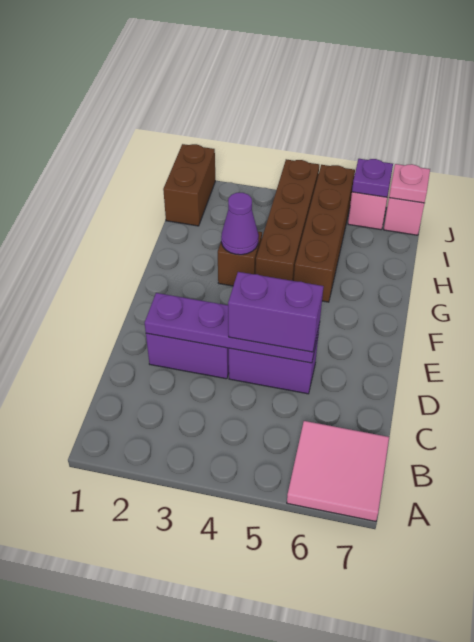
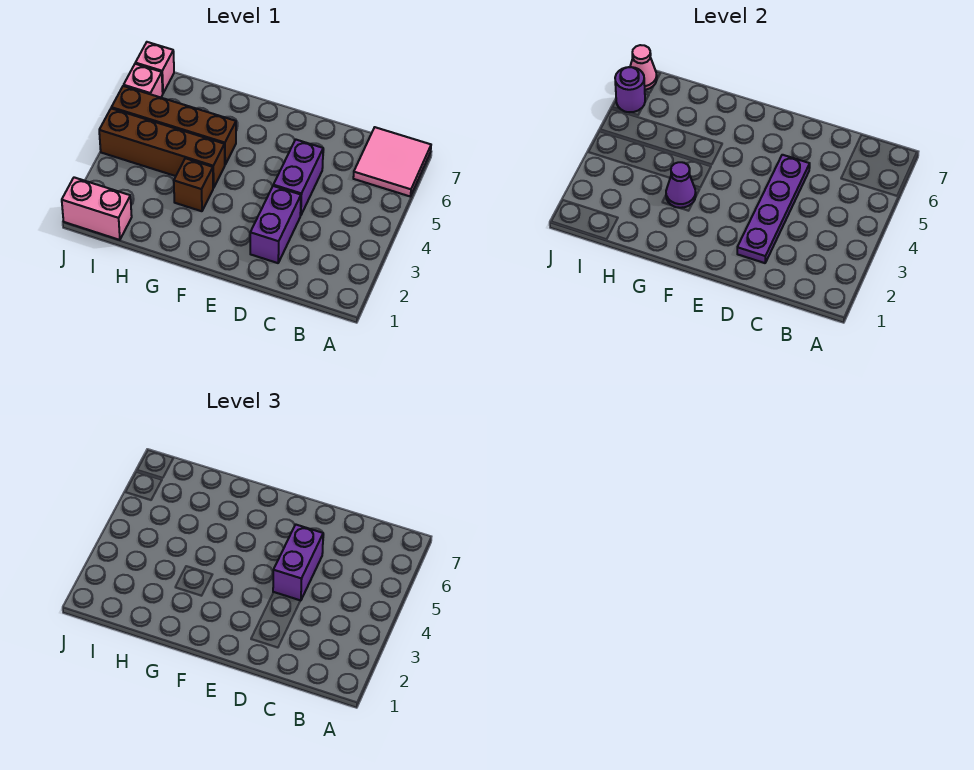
brown 1x2 brick [163,144,215,226] -> pink 1x2 brick [62,177,132,240]
purple 1x1 plate [352,159,393,197] -> purple 1x1 round brick [615,67,645,112]
pink 1x1 plate [389,164,430,203] -> pink 1x1 cone [630,45,657,90]

